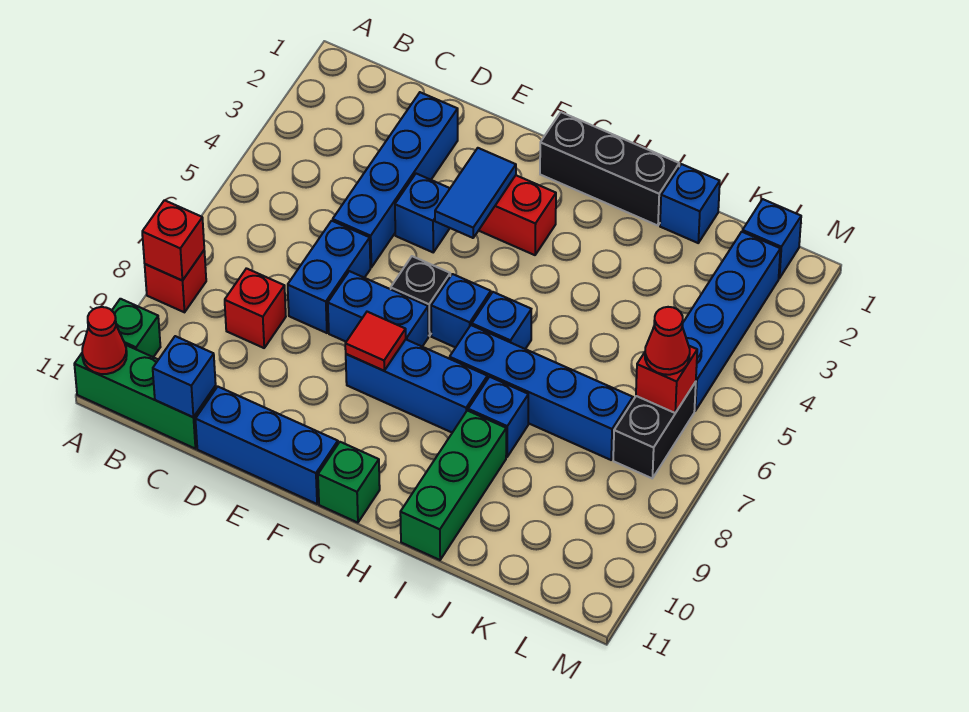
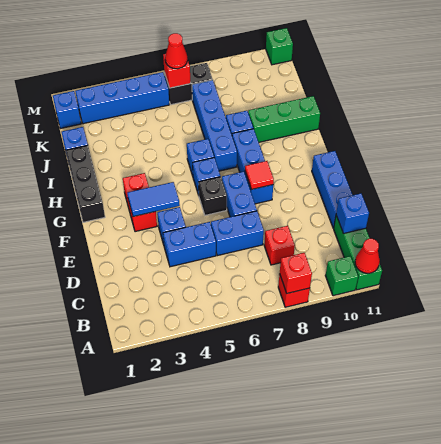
blue 1x4 brick [333,92,458,267] -> blue 1x2 brick [163,222,216,267]
green 1x1 brick [318,442,380,523] -> green 1x1 brick moved to [266,28,293,65]

